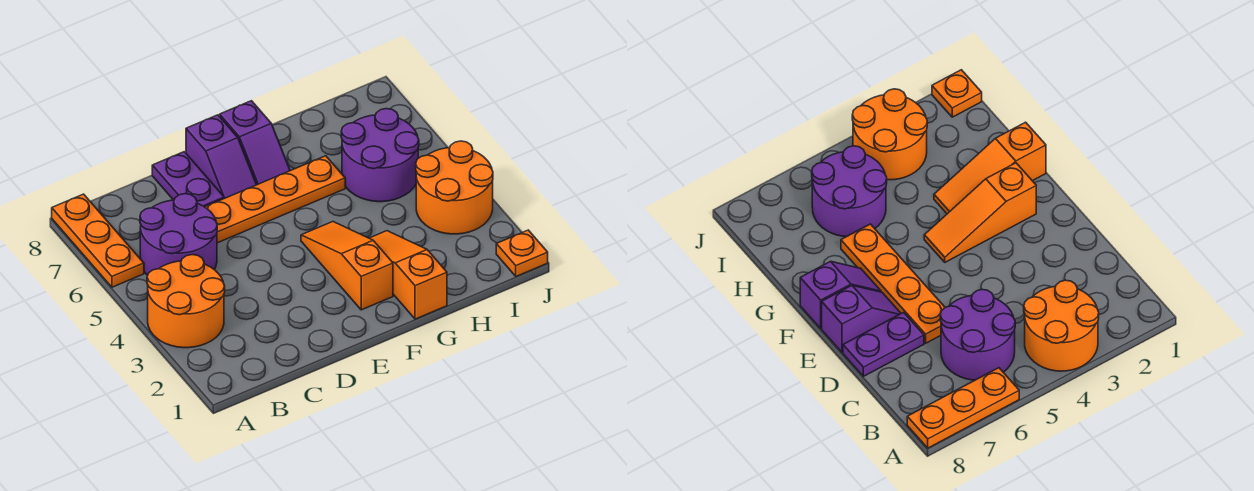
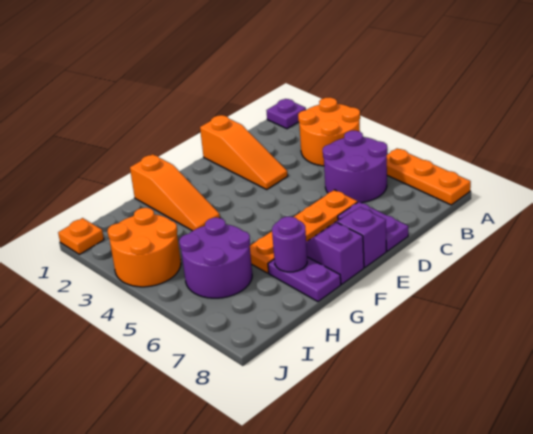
none -> purple 1x1 plate [266,99,306,129]
orange 1x3 slope [301,222,393,310] -> orange 1x3 slope moved to [200,115,288,189]
none -> purple 1x2 plate [268,257,341,302]
none -> purple 1x1 round brick [272,217,307,272]

